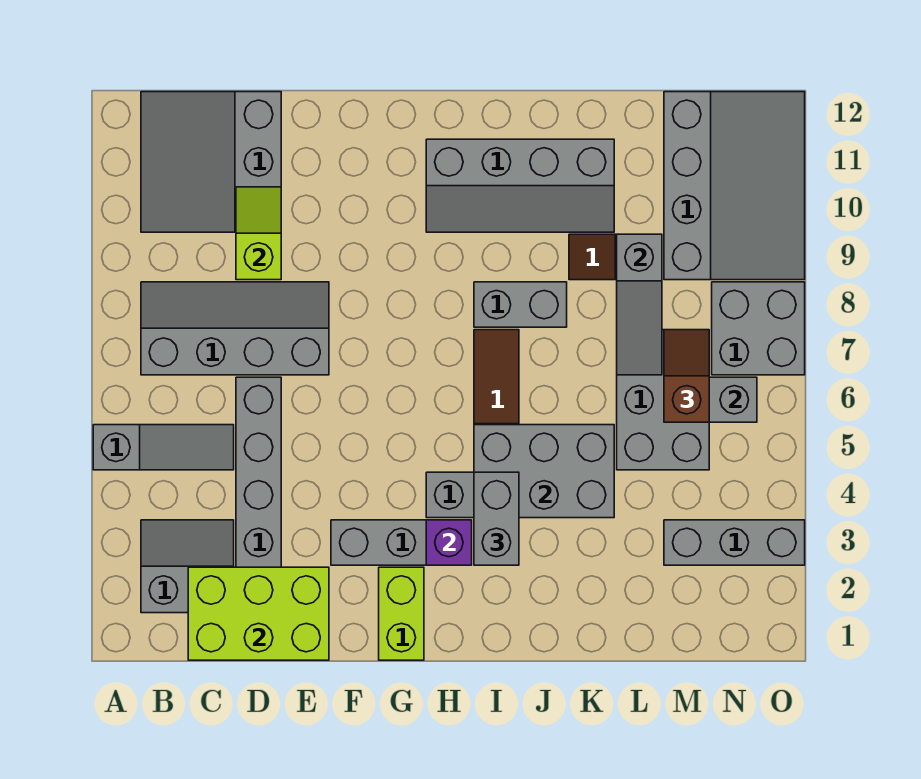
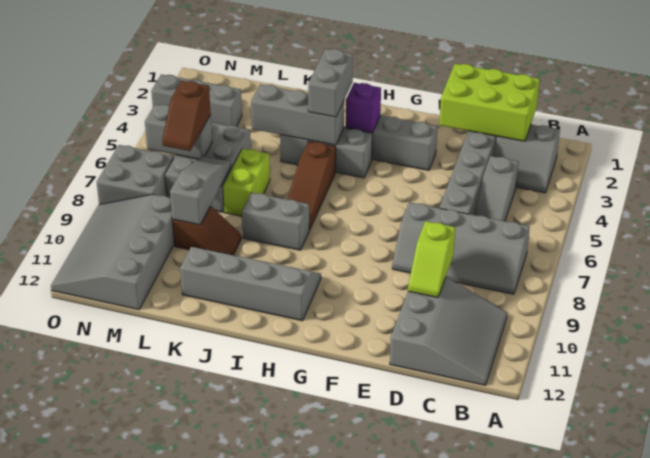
grey 1x3 slope [93,425,234,470] -> grey 1x3 slope turned to [474,156,518,221]
lime 1x2 brick [379,567,424,660] -> lime 1x2 brick moved to [223,149,270,216]
grey 2x3 brick [474,425,614,518] -> grey 1x3 brick [251,84,344,145]

